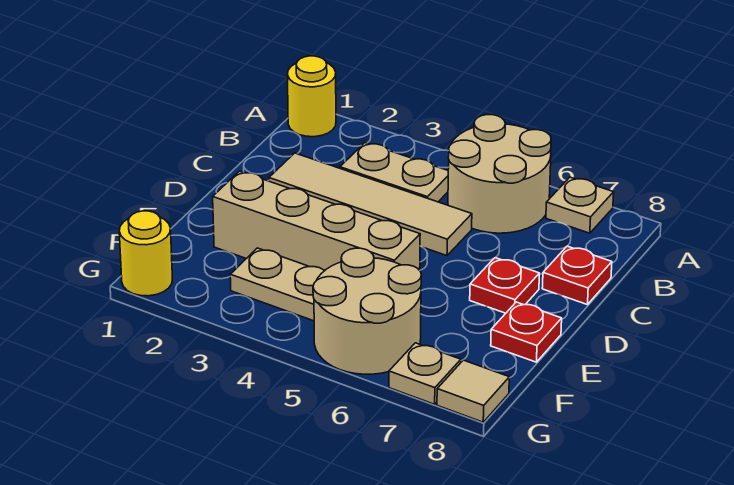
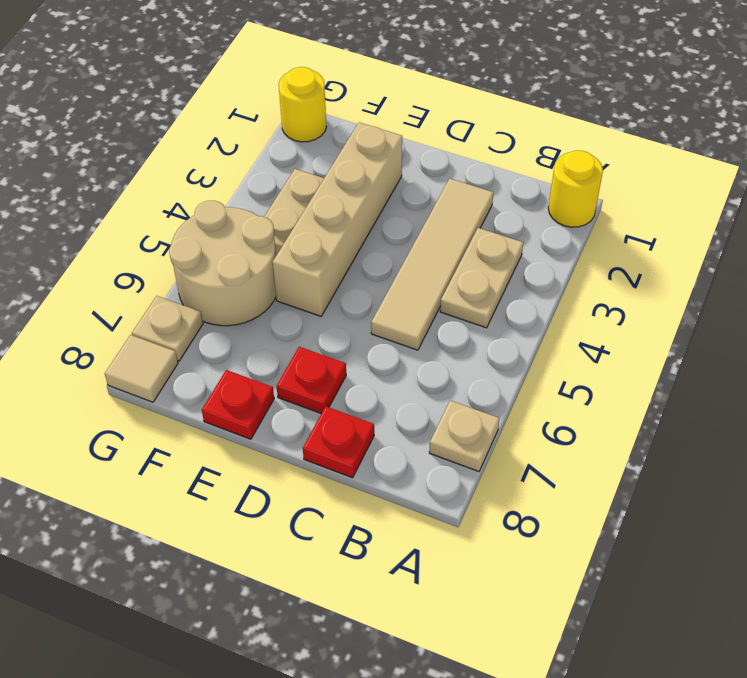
tan 2x2 round brick [448,115,551,233] -> none

